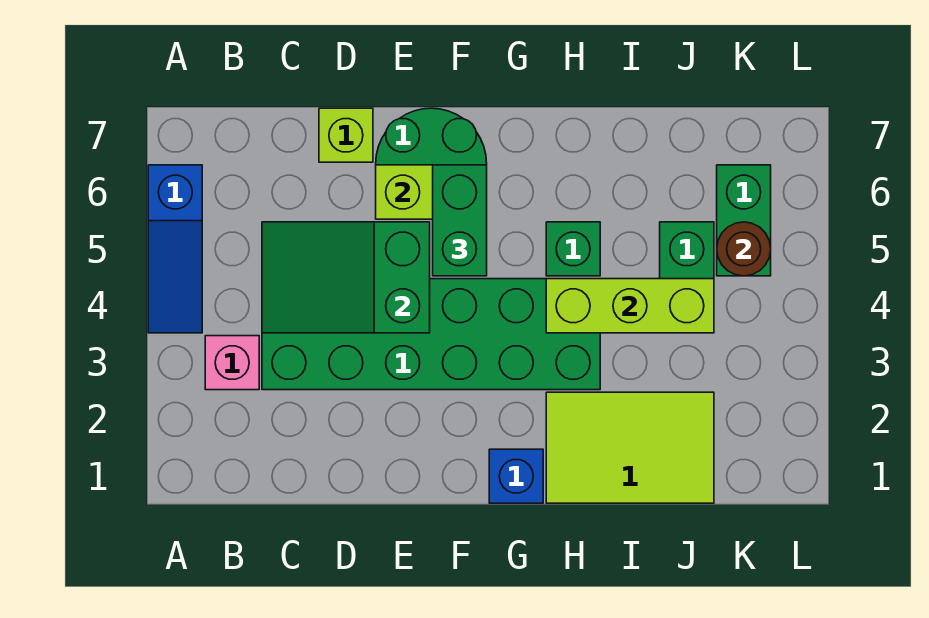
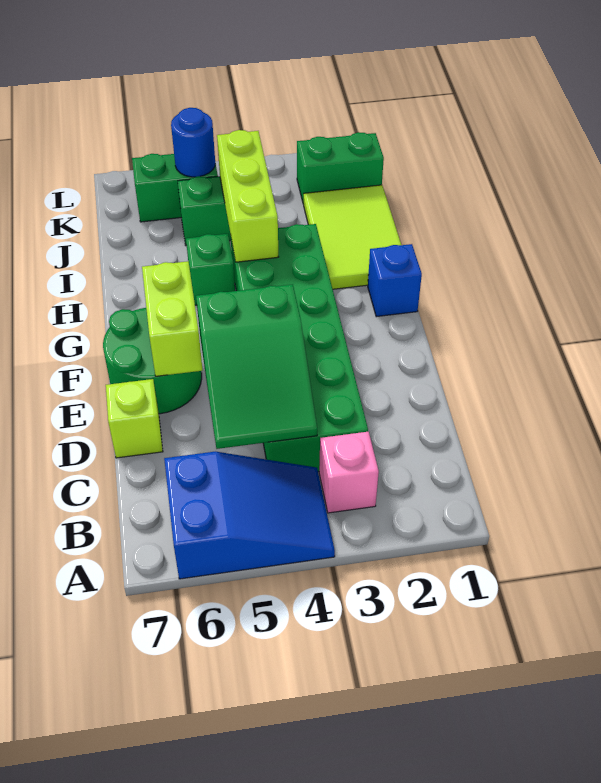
blue 1x3 slope [148,165,202,333] -> blue 2x3 slope [164,452,335,579]
green 1x2 brick [433,165,487,276] -> green 1x2 brick moved to [297,132,384,204]
brown 1x1 round brick [717,222,771,276] -> blue 1x1 round brick [171,108,215,177]

